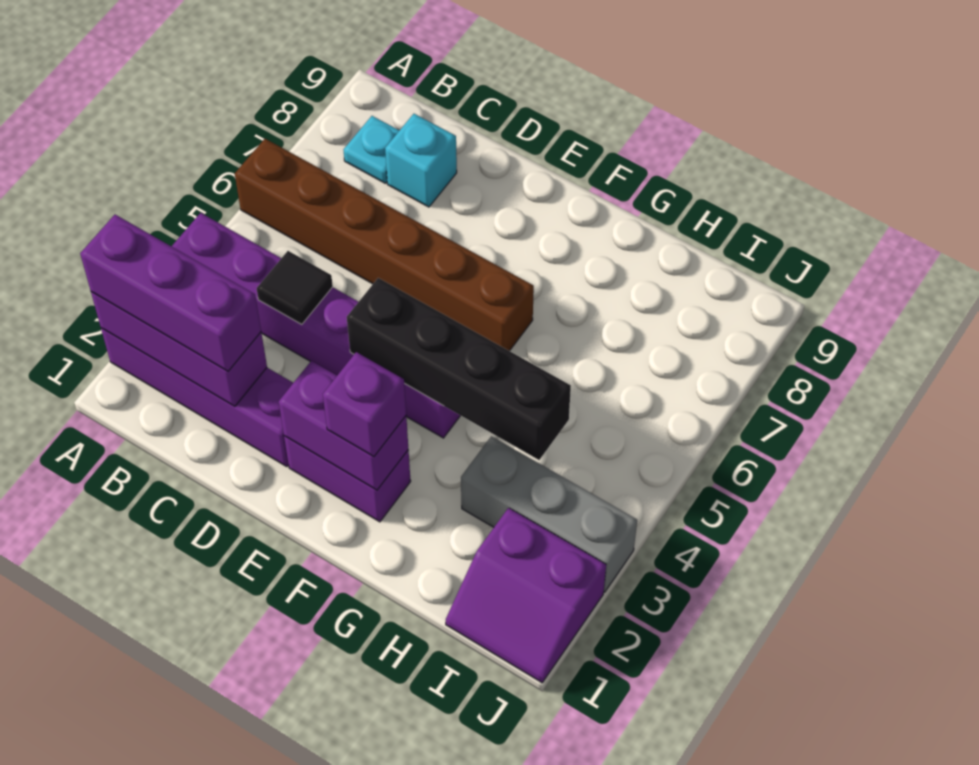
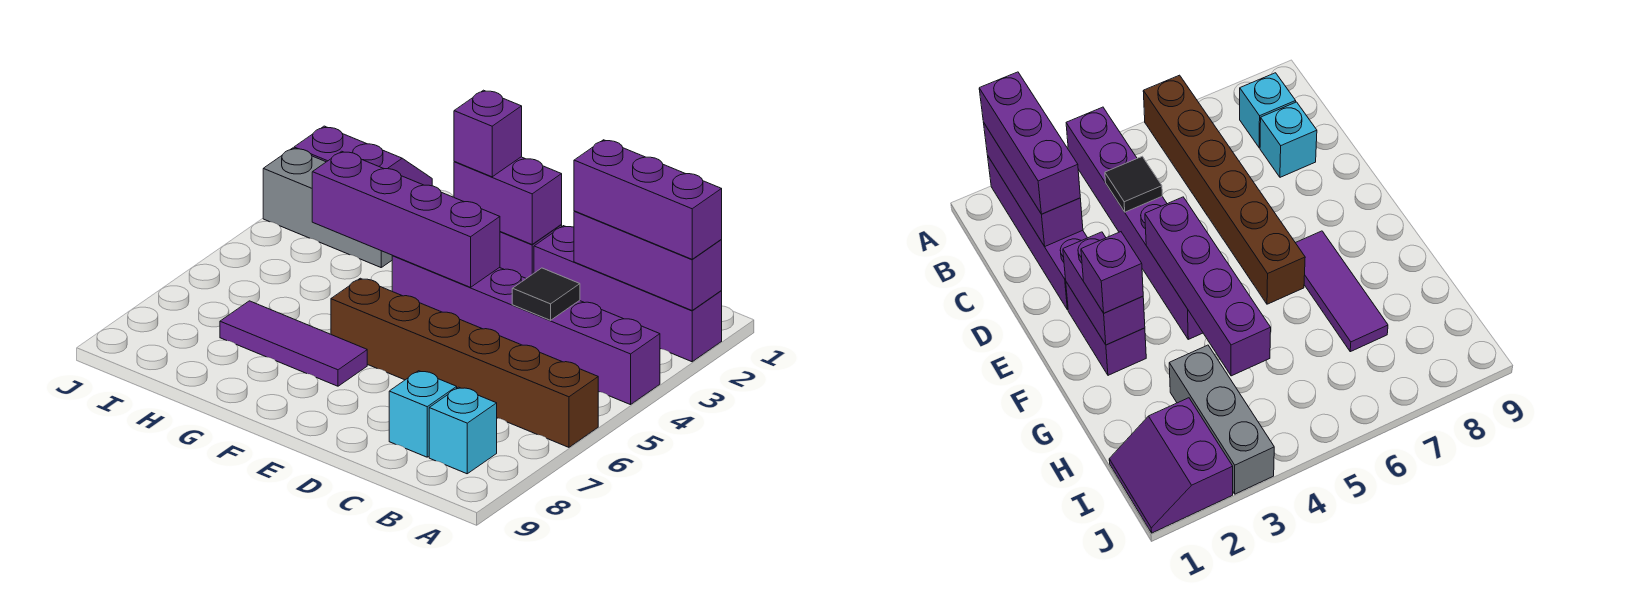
cyan 1x1 plate [344,116,400,183] -> cyan 1x1 brick [429,387,497,474]
black 1x4 brick [347,278,571,460] -> purple 1x4 brick [312,151,500,287]
none -> purple 1x3 tile [220,301,367,386]

